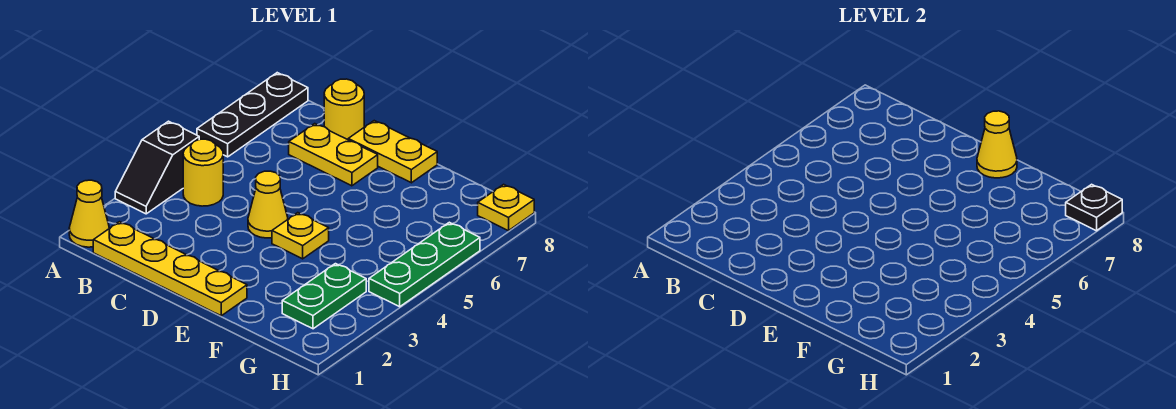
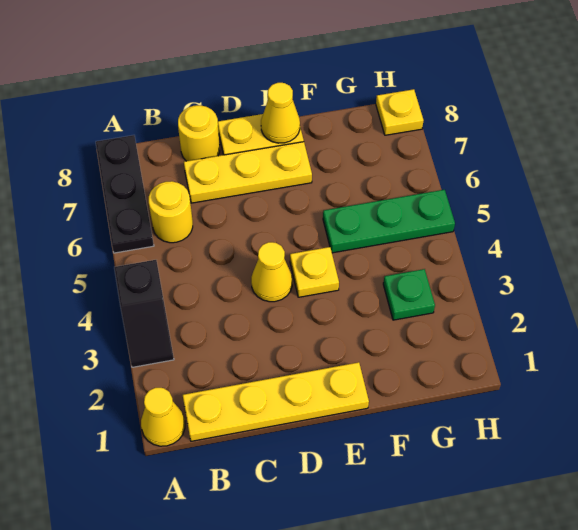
yellow 1x1 round brick [183,139,223,206] -> yellow 1x1 round brick moved to [149,181,193,243]
yellow 1x2 plate [289,124,378,186] -> yellow 1x3 plate [184,142,312,203]
green 1x2 plate [282,264,366,329] -> green 1x1 plate [383,269,435,320]
green 1x3 plate [369,222,480,307] -> green 1x3 plate turned to [323,190,455,253]
black 1x1 plate [1066,184,1122,231] -> none

